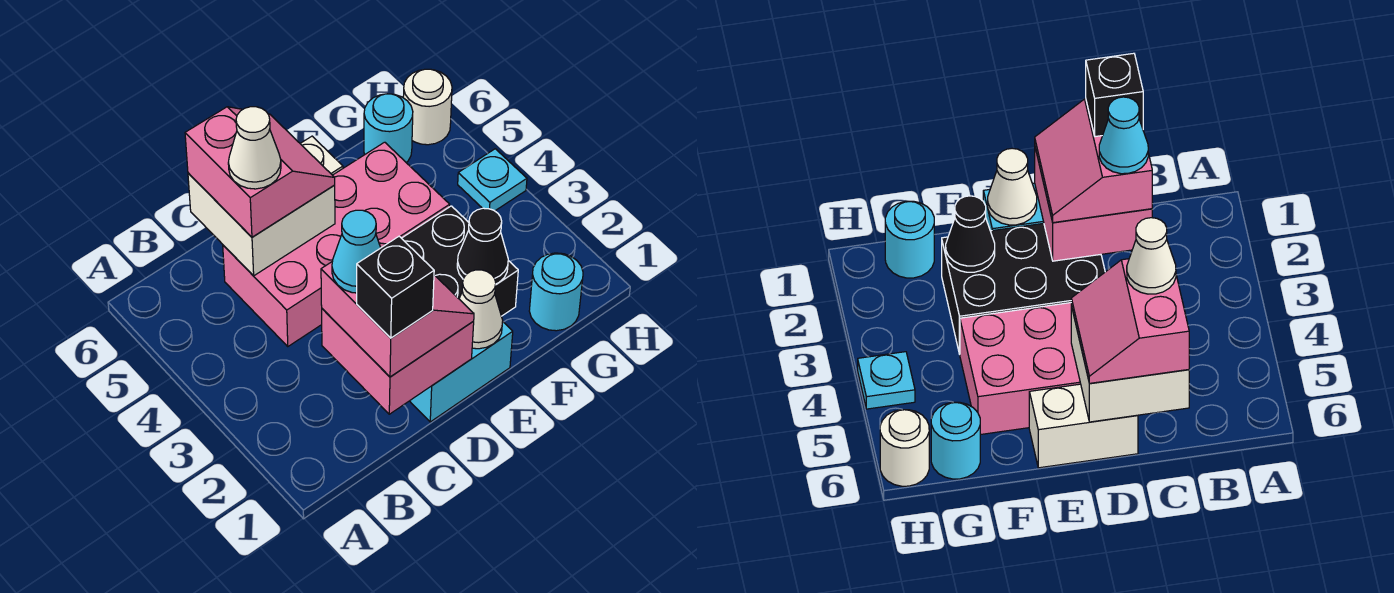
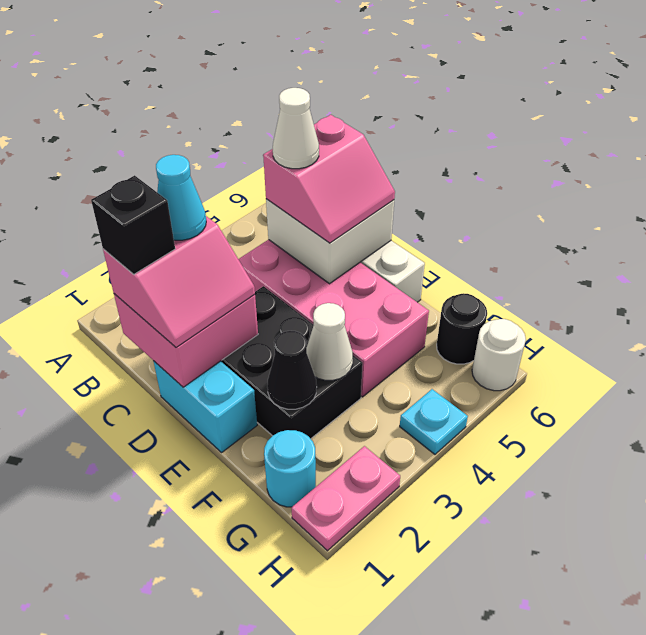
white 1x1 cone [459,270,503,349] -> white 1x1 cone moved to [307,303,353,380]
cyan 1x1 round brick [364,94,413,162] -> black 1x1 round brick [437,293,487,364]
none -> pink 1x2 plate [292,446,400,551]

